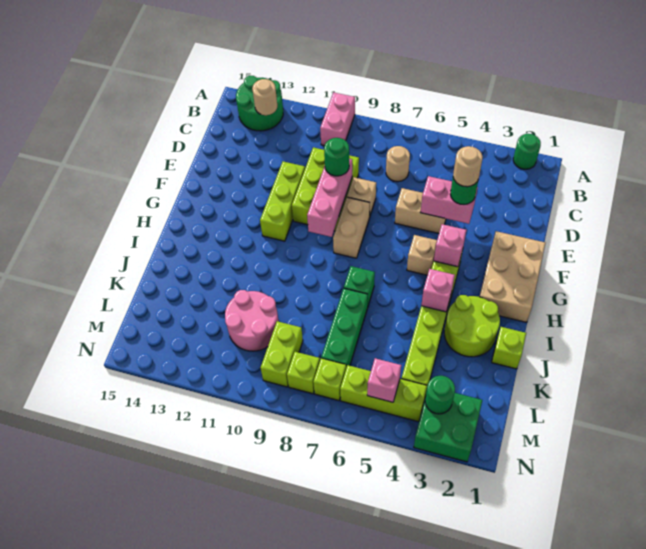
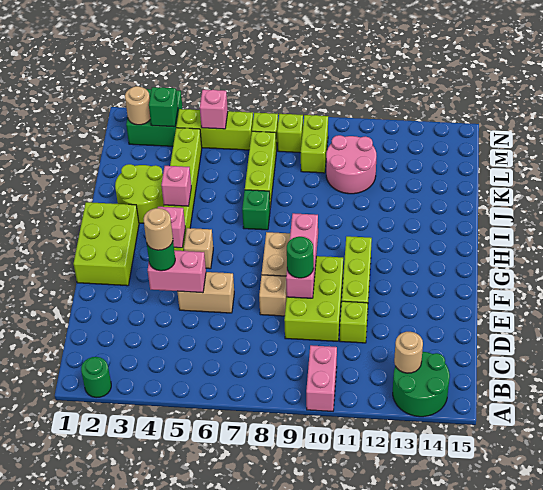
tan 1x1 round brick [386,146,410,182] -> tan 1x1 round brick moved to [125,86,150,125]
tan 2x3 brick [480,231,545,322] -> lime 2x3 brick [74,202,139,286]
lime 1x1 brick [492,327,526,369] -> lime 1x1 brick moved to [340,301,368,343]
green 1x3 brick [321,288,368,368] -> lime 1x3 brick [245,131,276,207]
green 1x1 round brick [425,376,455,414] -> green 1x1 brick [149,87,178,127]

